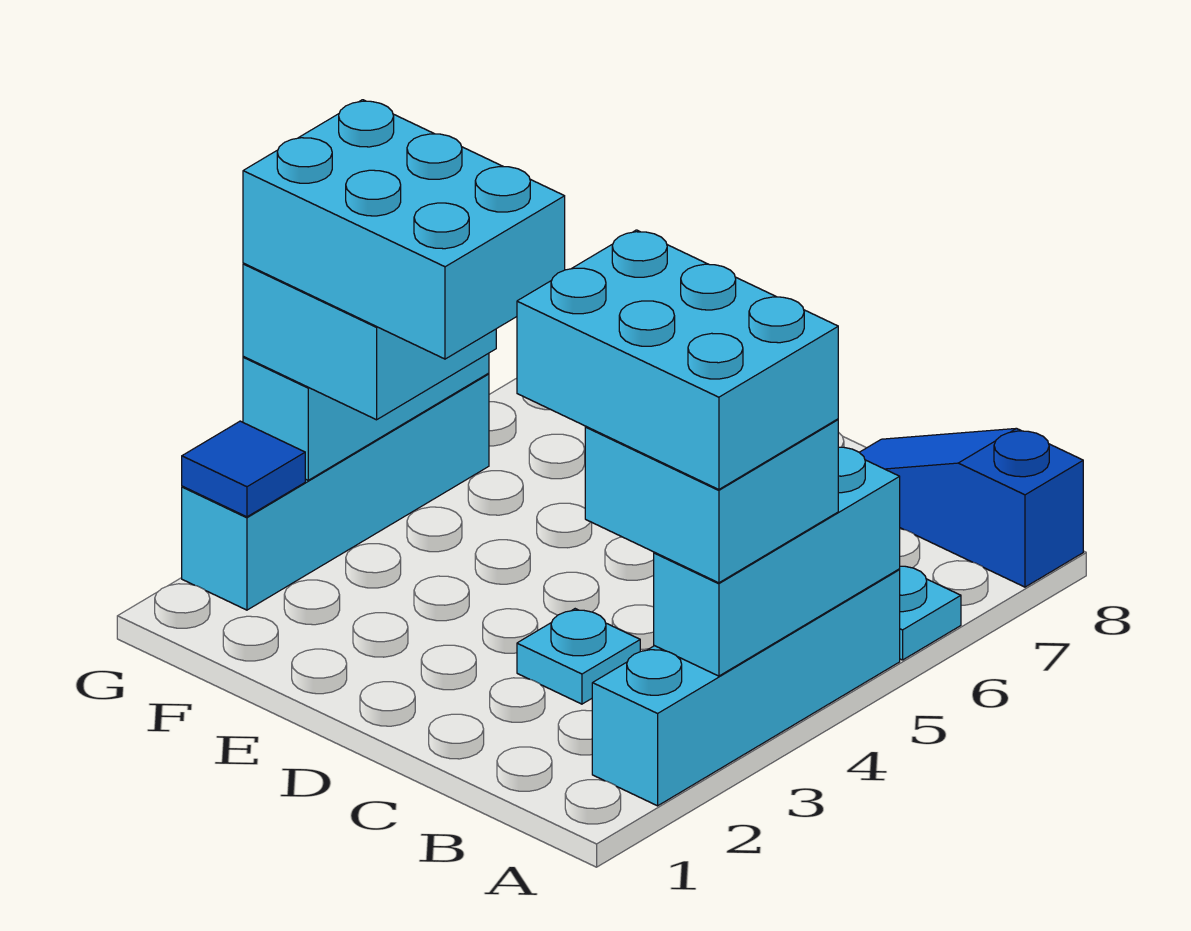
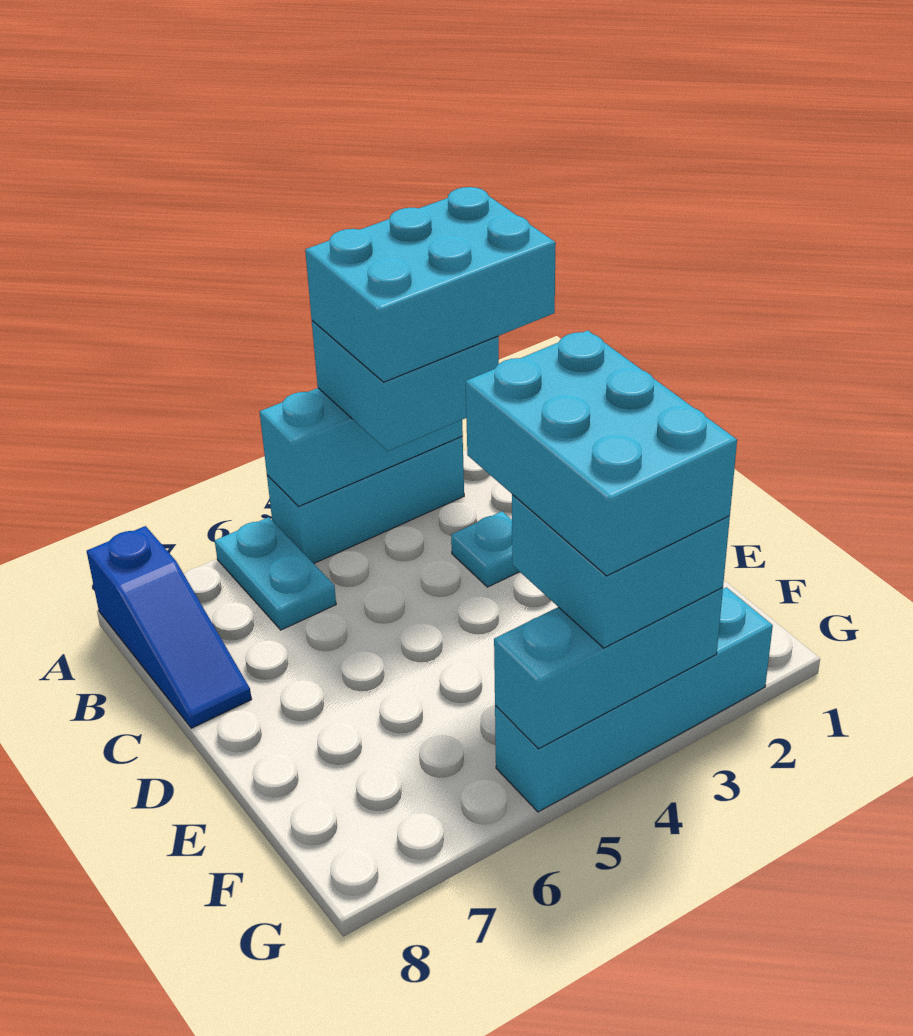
cyan 1x4 brick [592,569,900,806] -> cyan 1x3 brick [267,437,464,563]
cyan 2x3 brick [517,230,838,490] -> cyan 2x3 brick turned to [305,187,556,382]
blue 1x1 tile [182,421,305,517] -> none

